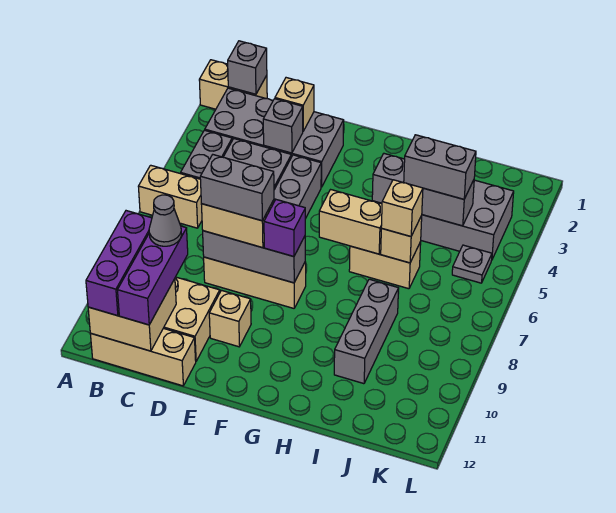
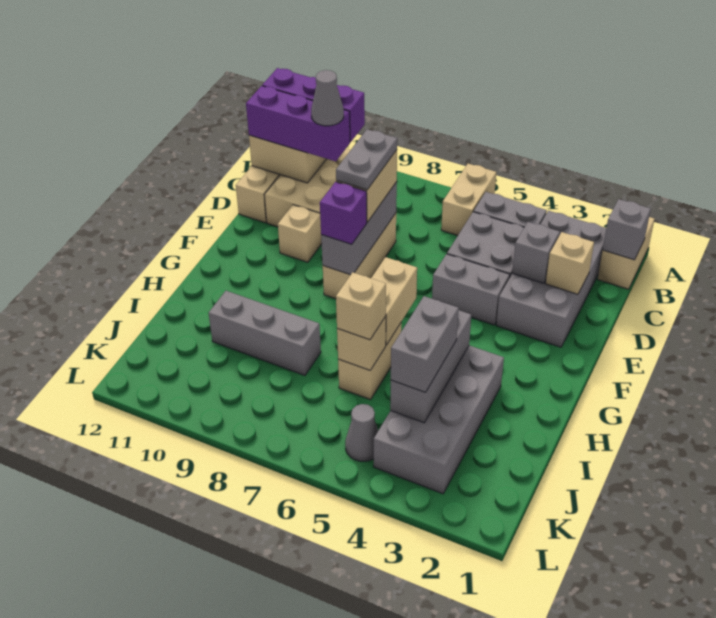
grey 1x2 brick [200,155,274,221] -> grey 1x2 plate [336,129,397,190]
grey 1x1 plate [452,245,492,283] -> grey 1x1 cone [345,404,378,461]

